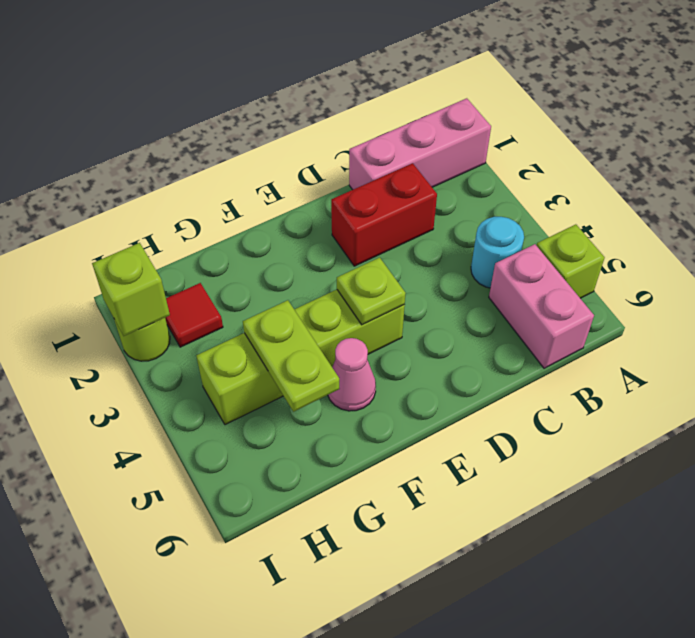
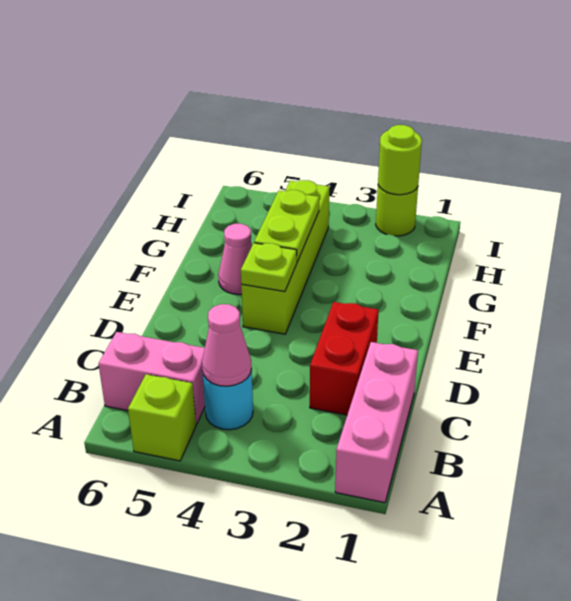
none -> pink 1x1 cone [202,304,252,386]
lime 1x2 plate [243,300,339,412] -> lime 1x2 plate turned to [254,190,319,262]
red 1x1 tile [165,283,223,347] -> none
lime 1x1 brick [92,243,170,336] -> lime 1x1 round brick [378,125,422,195]

